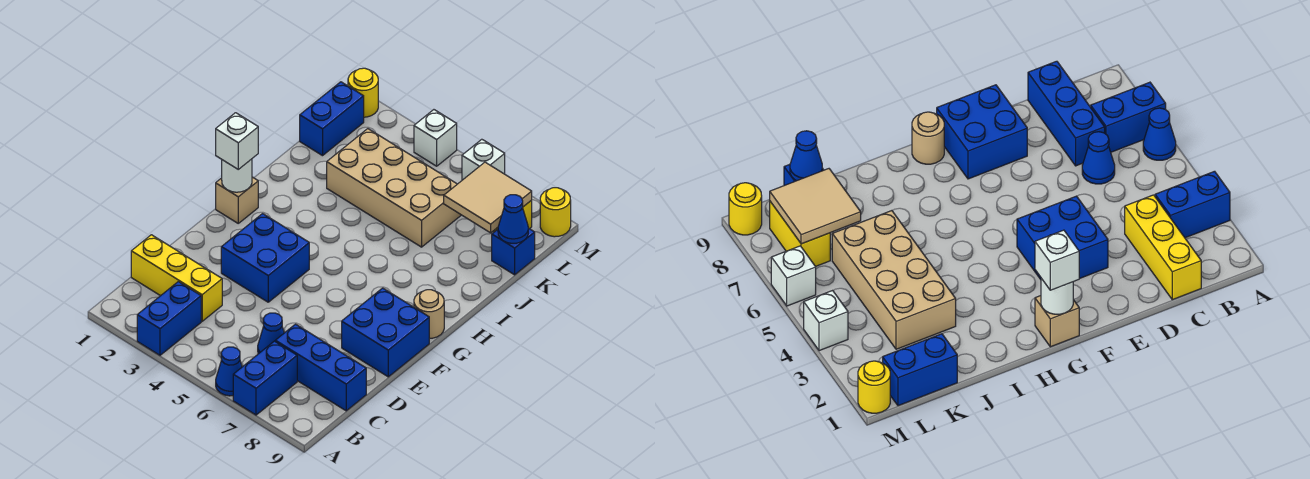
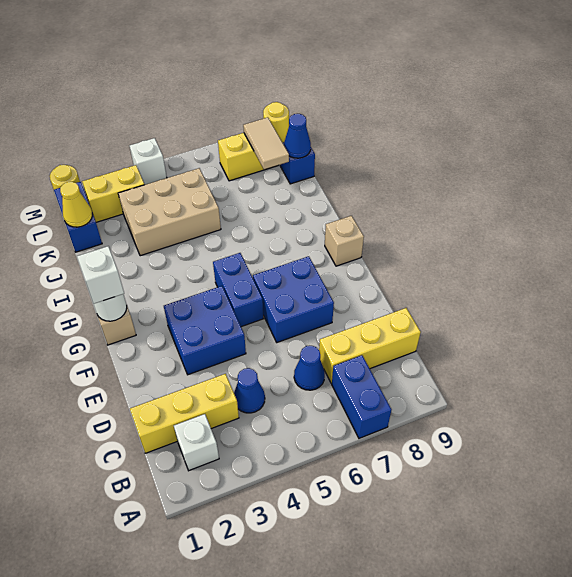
blue 1x2 brick [137,282,201,355] -> blue 1x2 brick moved to [213,253,264,327]
blue 1x1 cone [216,347,242,396] -> blue 1x1 cone moved to [234,368,265,413]
blue 1x3 brick [275,324,366,411] -> yellow 1x3 brick [319,308,421,383]
blue 2x2 brick [342,288,429,377] -> blue 2x2 brick moved to [253,256,334,342]
tan 1x1 round brick [414,290,444,338] -> tan 1x1 brick [325,216,364,266]
tan 2x4 brick [327,129,461,247] -> tan 2x3 brick [118,168,221,256]
none -> yellow 1x1 cone [60,182,92,227]
tan 2x2 tile [444,162,532,233] -> tan 1x2 tile [243,117,289,169]
none -> yellow 1x2 brick [82,165,144,222]
white 1x1 brick [462,139,505,180] -> white 1x1 brick moved to [174,414,219,471]

